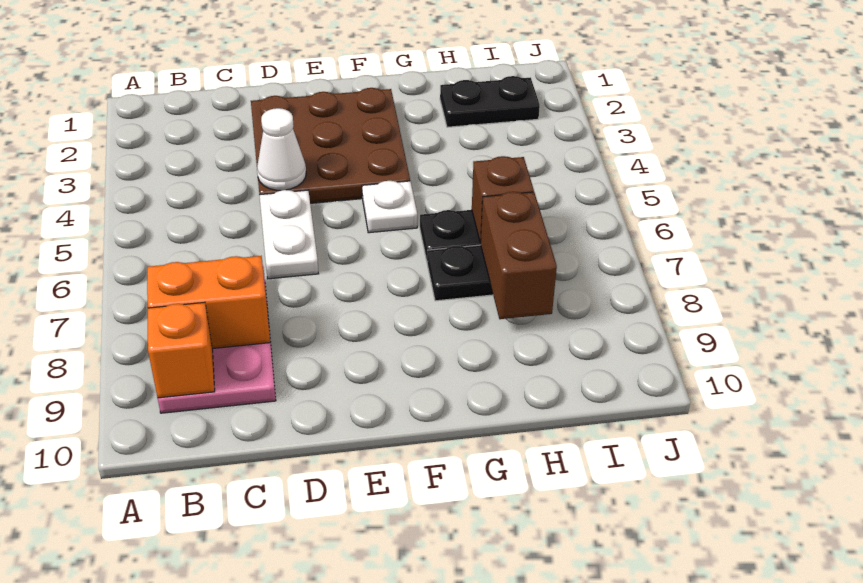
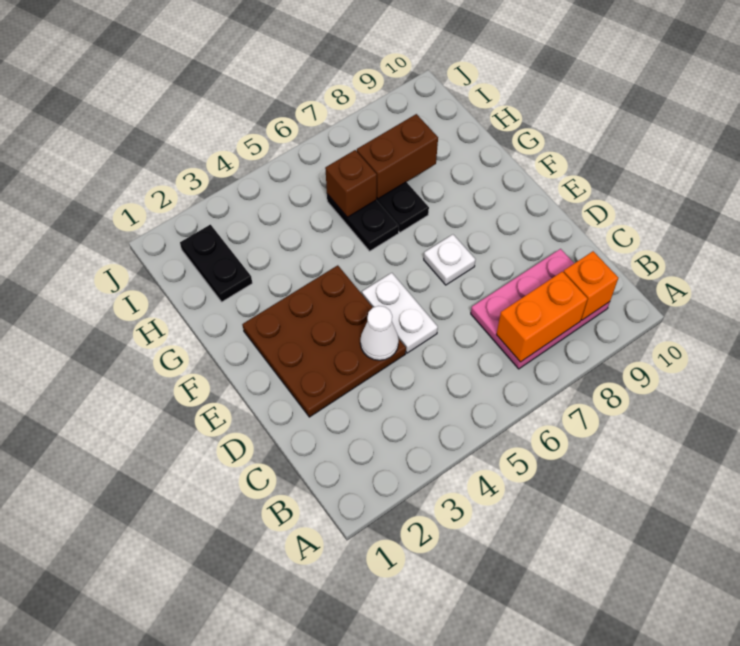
orange 1x2 brick [147,256,270,349] -> orange 1x2 brick turned to [496,271,588,362]
white 1x2 plate [259,190,318,279] -> white 1x2 plate turned to [362,273,438,353]
white 1x1 plate [362,181,417,233] -> white 1x1 plate moved to [424,235,475,285]

